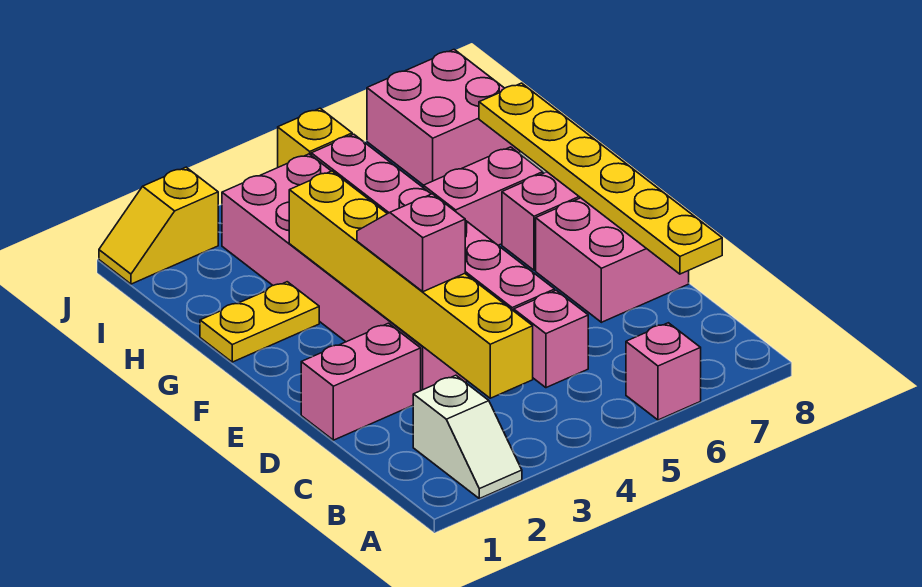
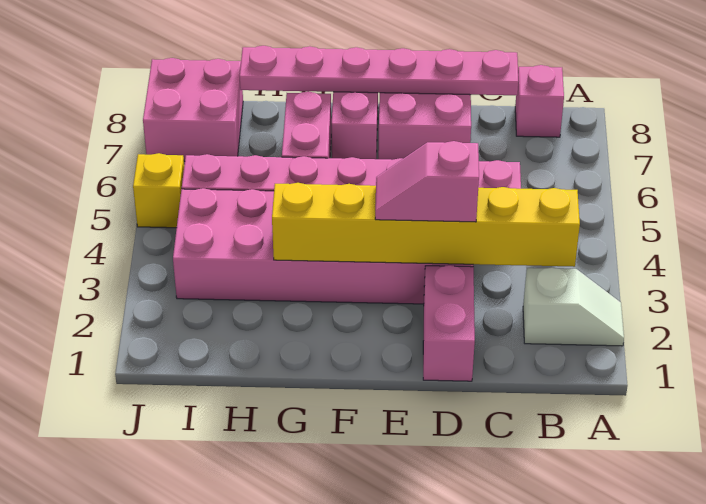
pink 1x1 brick [626,323,701,420] -> pink 1x1 brick moved to [515,65,564,137]
yellow 1x6 plate [479,83,722,274] -> pink 1x6 plate [240,46,519,95]
yellow 1x2 plate [200,282,319,362] -> none
yellow 1x2 slope [99,167,218,284] -> none

